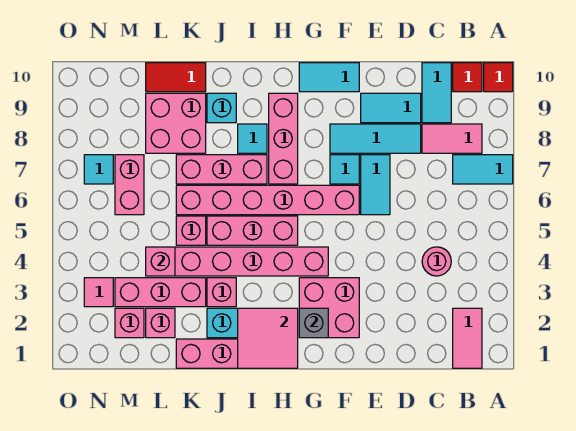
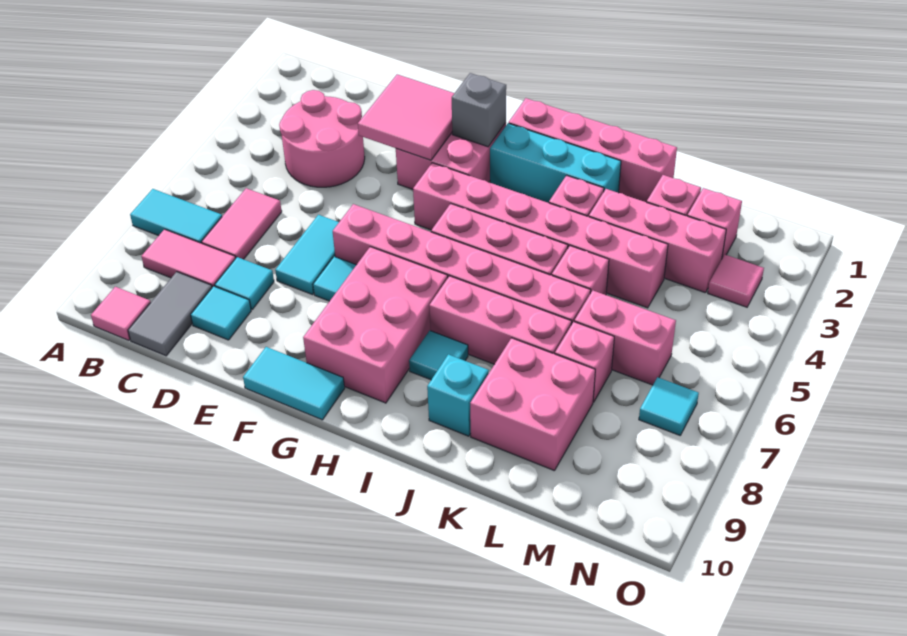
red 1x1 tile [484,63,513,92] -> none
pink 1x2 tile [453,308,482,368] -> pink 1x2 tile moved to [202,188,282,259]
red 1x1 tile [453,63,482,92] -> pink 1x1 tile [91,287,151,340]
pink 1x1 round brick [422,247,451,276] -> pink 2x2 round brick [279,90,365,187]
cyan 1x2 tile [422,63,451,123] -> grey 1x2 tile [128,272,212,356]
cyan 1x3 tile [330,124,421,153] -> cyan 1x1 tile [215,257,274,309]
cyan 1x2 tile [361,93,421,123] -> cyan 1x1 tile [191,286,251,340]
pink 2x2 tile [238,308,298,368] -> pink 2x2 tile moved to [358,74,454,160]
pink 1x3 brick [269,93,298,184] -> pink 2x3 brick [303,247,448,403]
red 1x2 tile [146,63,206,92] -> none
pink 1x1 brick [146,247,175,276] -> pink 1x1 brick moved to [555,322,614,402]
pink 1x2 brick [115,155,144,215] -> pink 1x2 brick turned to [575,291,676,385]

